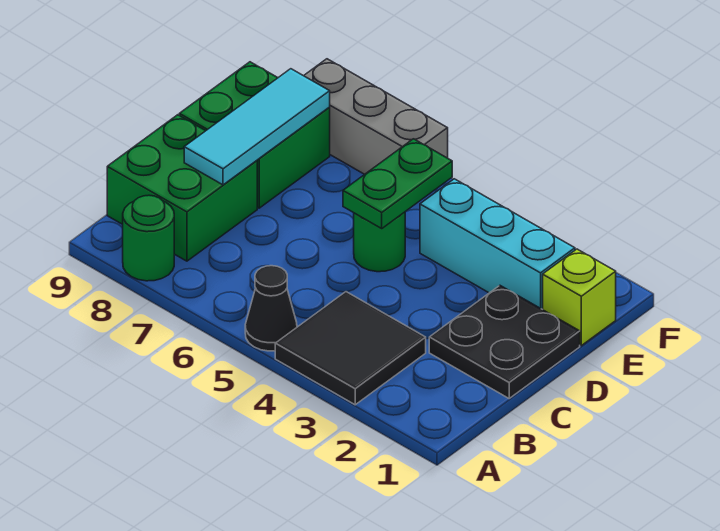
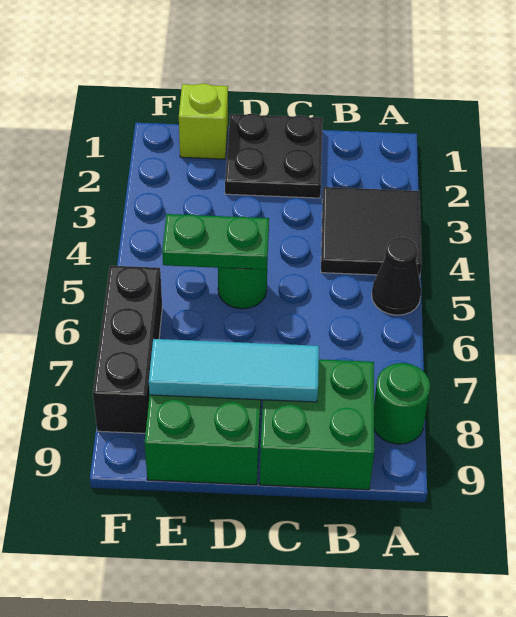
cyan 1x3 brick [420,179,575,309] -> none
grey 1x3 brick [304,59,448,174] -> black 1x3 brick [93,266,162,433]

